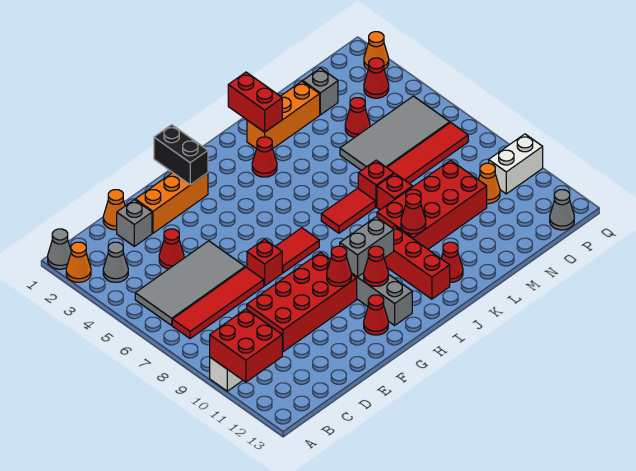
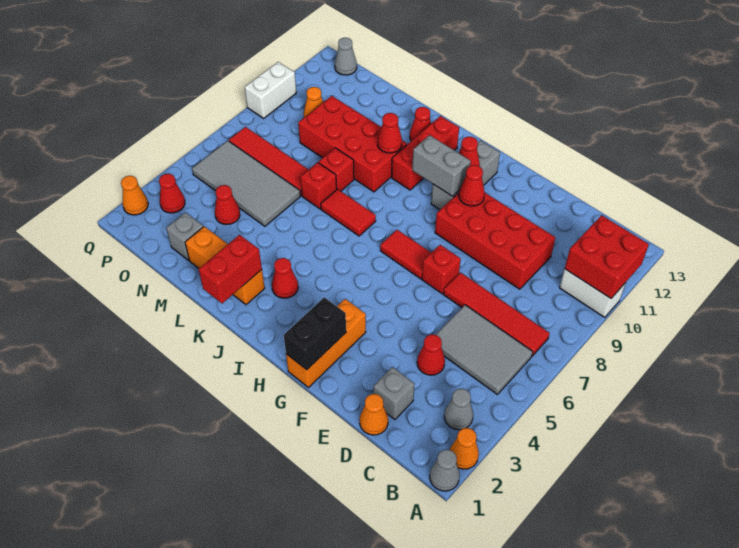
grey 2x4 tile [135,241,245,325] -> grey 2x3 tile [436,305,533,395]
orange 1x3 brick [135,173,208,233] -> orange 1x3 brick turned to [286,299,366,387]
red 1x1 cone [364,295,388,335] -> none
white 1x2 brick [489,134,543,194] -> white 1x2 brick turned to [245,62,296,118]

